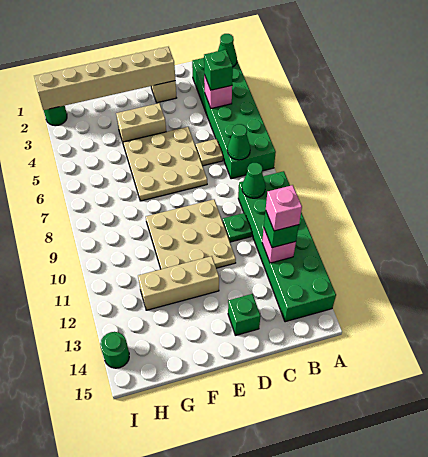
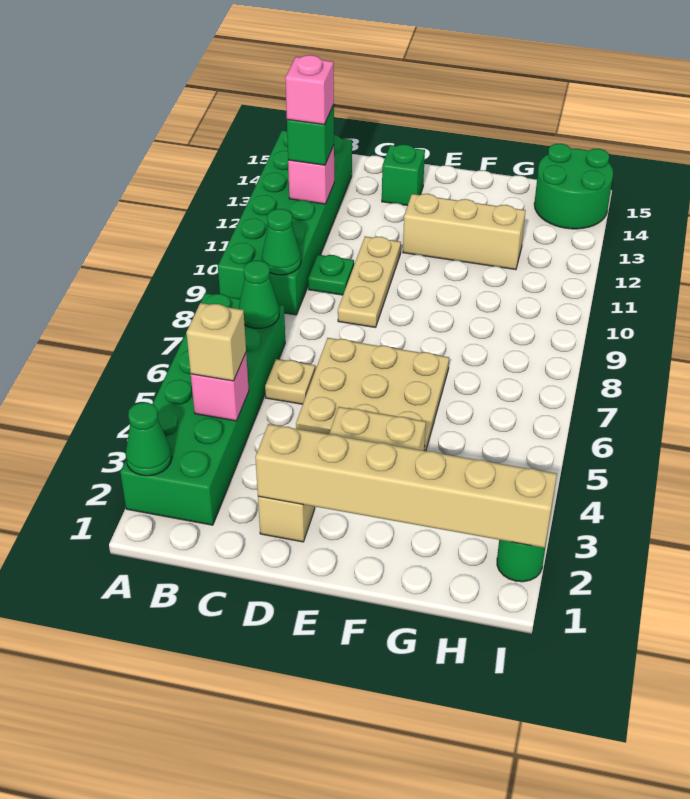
green 1x1 brick [204,50,233,90] -> tan 1x1 brick [186,303,246,381]
tan 3x3 plate [146,199,236,269] -> tan 1x3 plate [338,236,401,327]
green 1x1 round brick [100,332,129,368] -> green 2x2 round brick [534,144,613,229]

